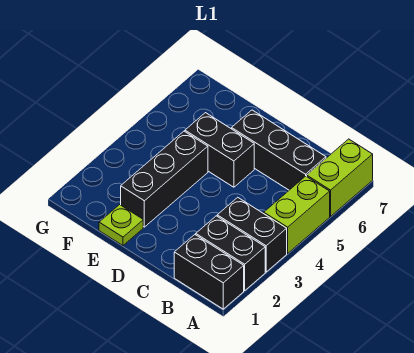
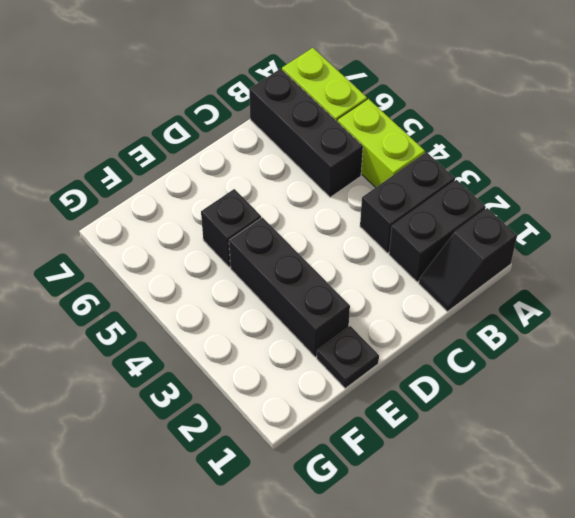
black 1x2 brick [174,235,244,309] -> black 1x2 slope [419,208,517,312]
black 1x3 brick [232,110,326,190] -> black 1x3 brick turned to [249,69,363,197]
black 1x2 brick [185,113,254,187] -> black 1x1 brick [201,189,261,267]
lime 1x1 plate [99,205,143,246] -> black 1x1 plate [317,326,379,388]

